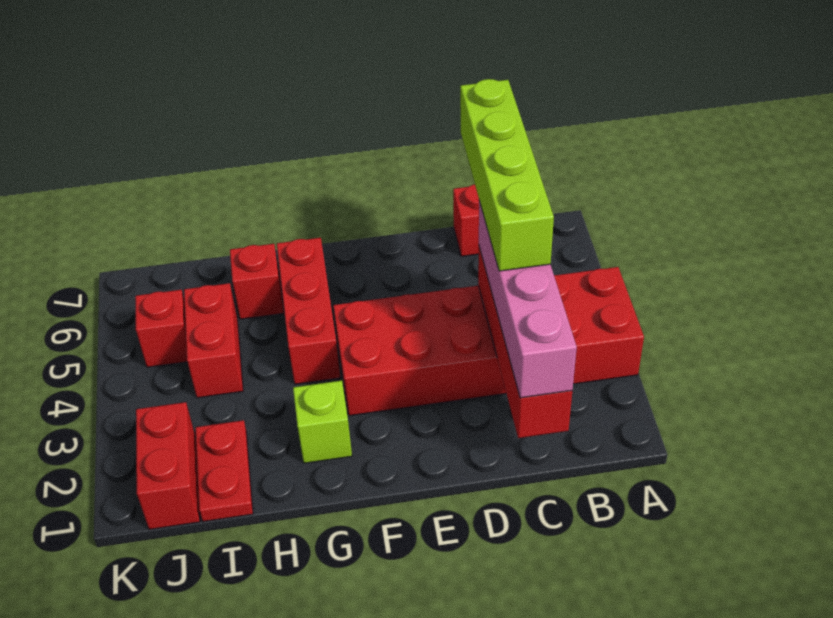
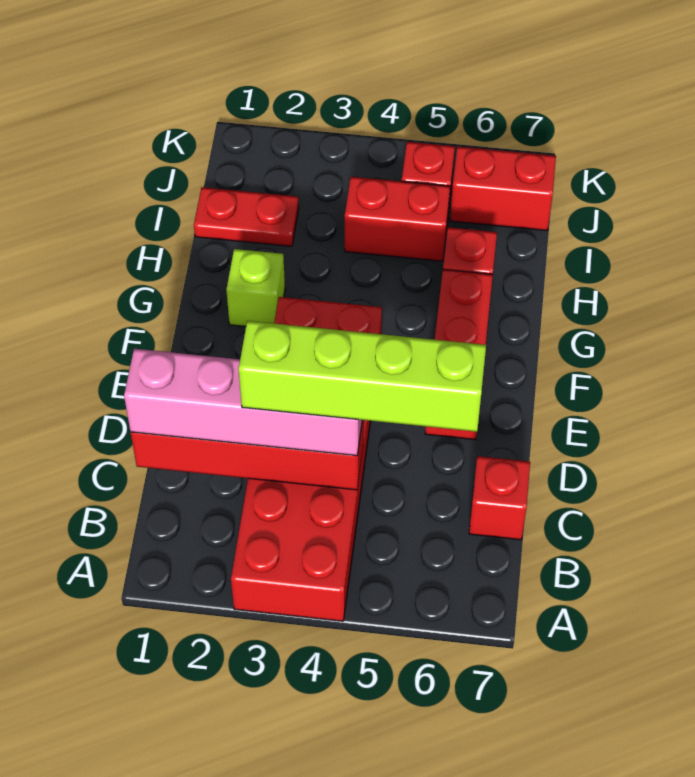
red 1x3 brick [277,238,341,384] -> red 1x3 brick turned to [425,270,493,440]
red 1x2 brick [136,402,200,530] -> red 1x2 brick moved to [450,147,556,230]

